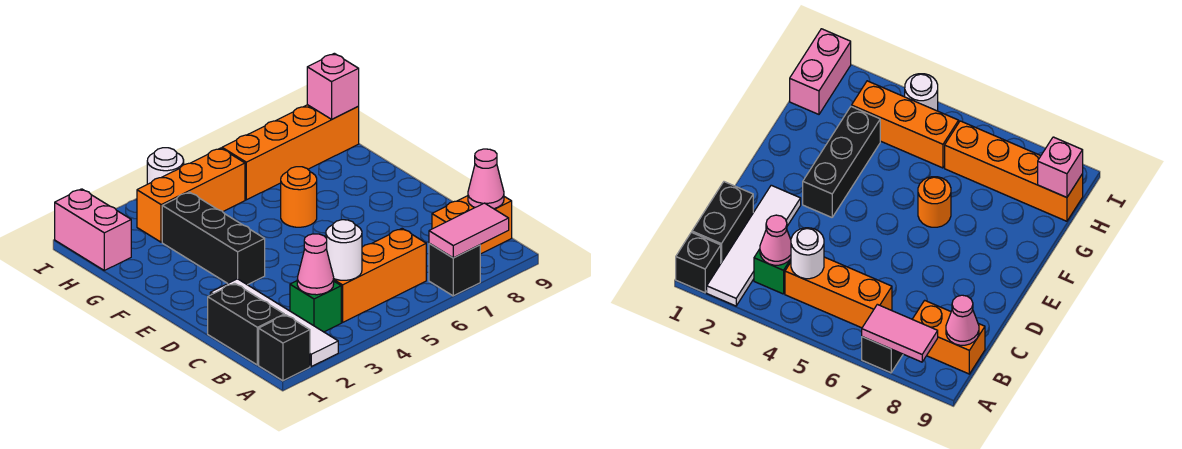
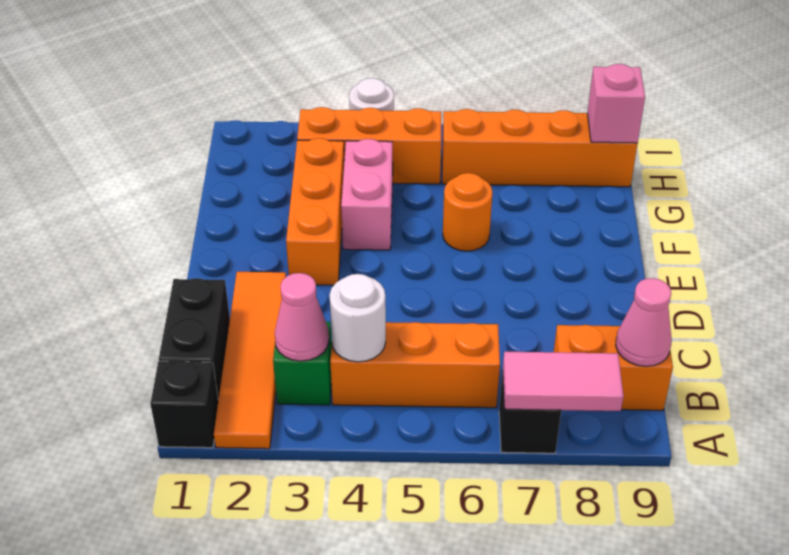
white 1x4 tile [210,279,338,366] -> orange 1x4 tile [214,272,286,449]
black 1x3 brick [162,192,265,285] -> orange 1x3 brick [286,138,344,285]
pink 1x2 brick [55,189,131,270] -> pink 1x2 brick moved to [341,139,393,250]

